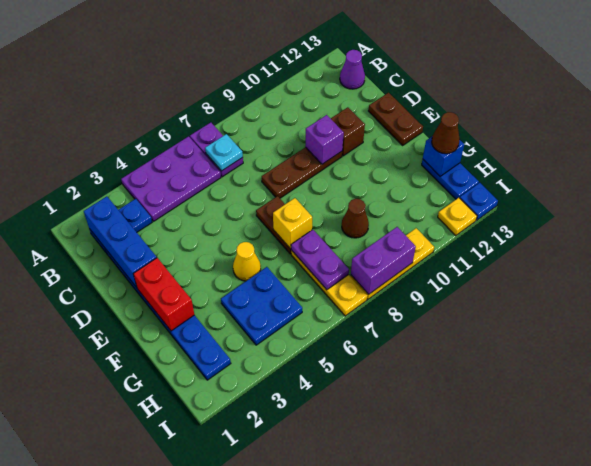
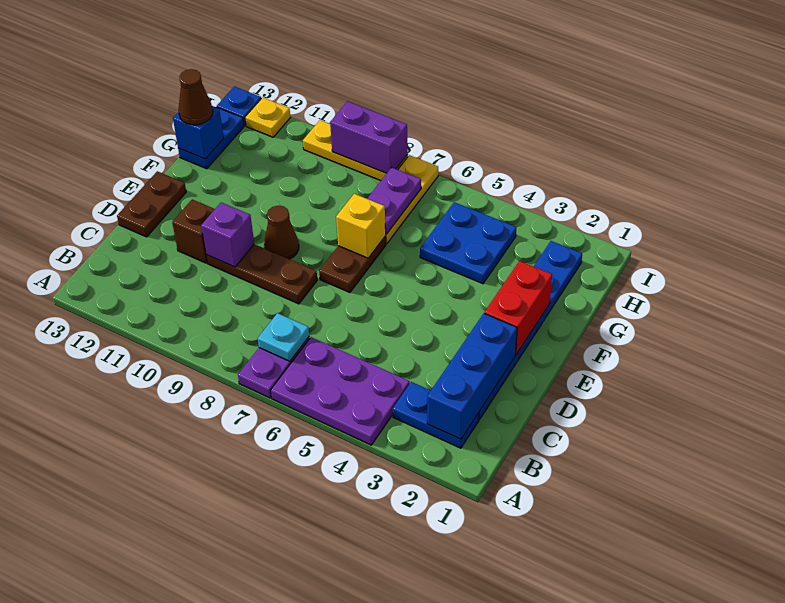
purple 1x1 cone [340,50,365,89] -> none
yellow 1x1 cone [233,242,261,281] -> none
brown 1x1 cone [342,199,369,238] -> brown 1x1 cone moved to [264,206,299,259]

